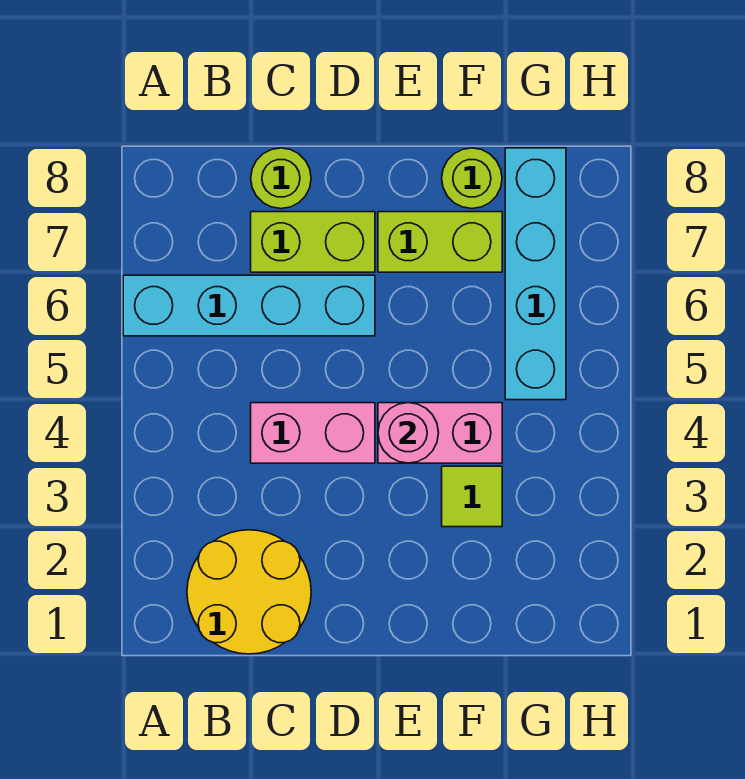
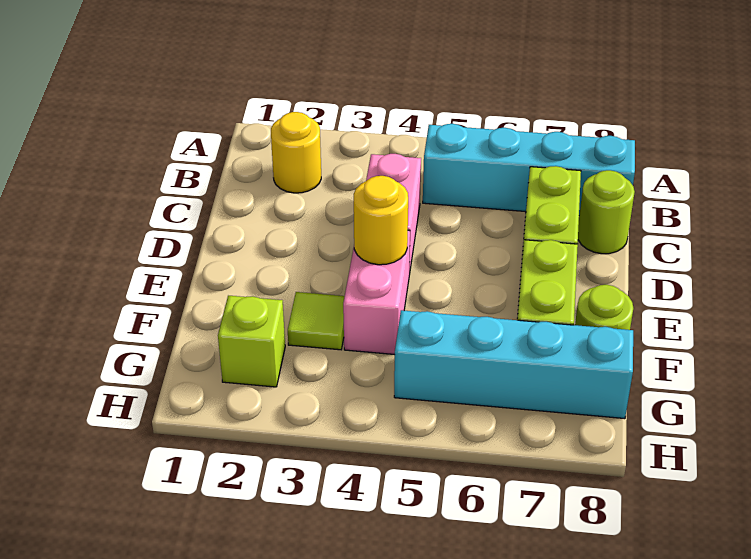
cyan 1x4 brick [123,275,375,336] -> cyan 1x4 brick turned to [423,124,635,215]
yellow 2x2 round brick [187,530,311,654] -> yellow 1x1 round brick [271,112,321,193]
pink 1x1 round brick [378,403,439,463] -> yellow 1x1 round brick [354,176,408,265]
none -> lime 1x1 brick [218,296,285,387]

